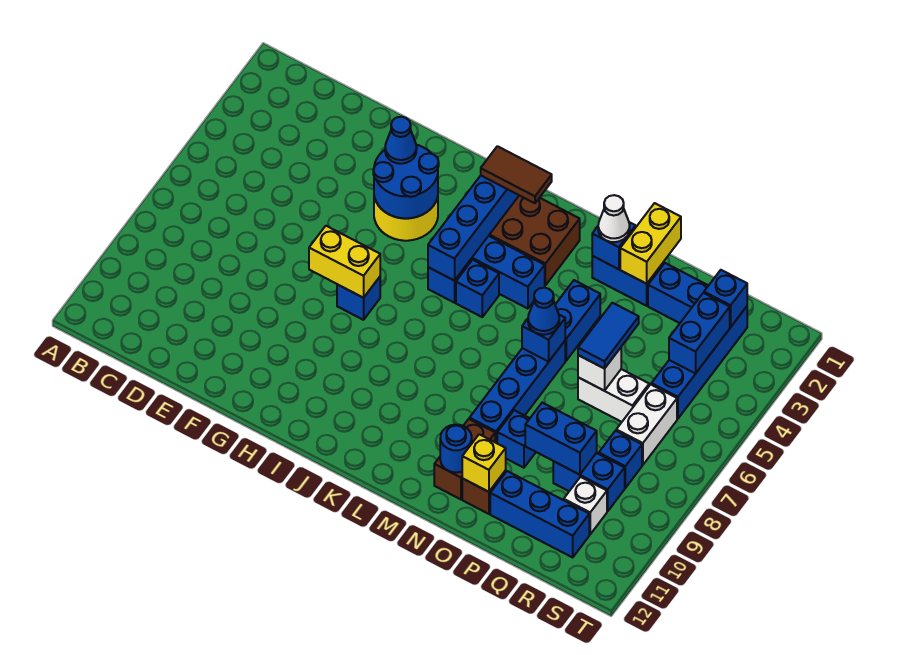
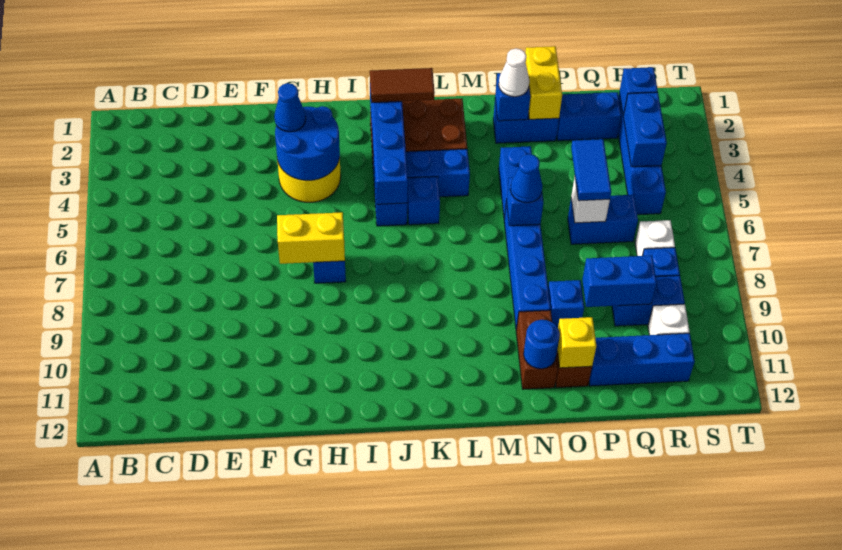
white 1x2 brick [578,369,649,422] -> blue 1x2 brick [568,195,638,244]
white 1x2 brick [616,384,677,465] -> white 1x1 brick [635,220,675,256]

